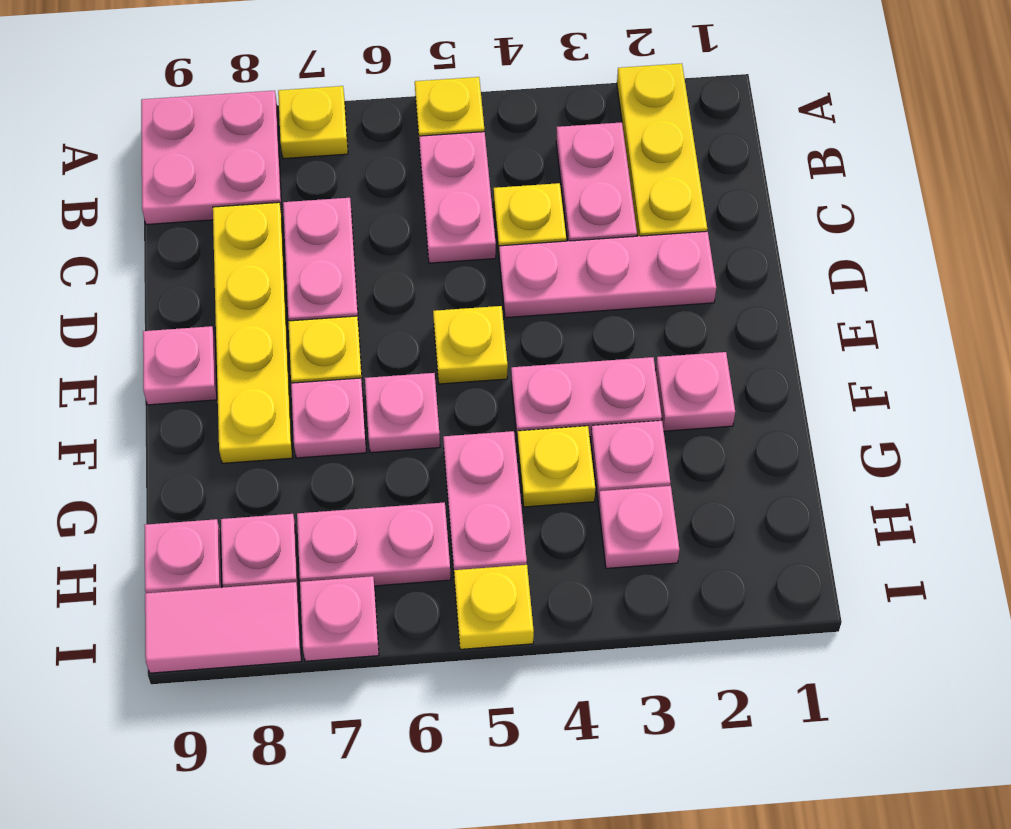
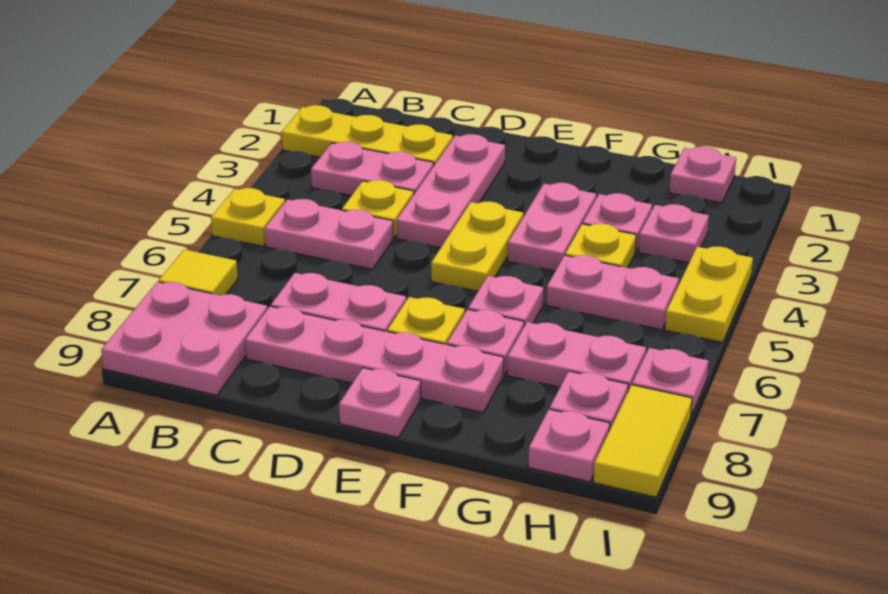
yellow 1x1 plate [278,86,348,159] -> yellow 1x1 tile [159,249,238,295]
yellow 1x4 plate [213,202,293,463] -> pink 1x4 plate [245,306,504,413]
yellow 1x1 plate [433,306,508,384] -> yellow 1x2 plate [431,202,523,291]
pink 1x1 plate [656,352,735,431] -> pink 1x1 plate moved to [669,147,736,203]
pink 1x2 plate [297,502,451,586] -> pink 1x2 plate turned to [507,322,646,391]
yellow 1x1 plate [454,565,534,649] -> yellow 1x2 plate [665,247,753,342]
pink 1x2 tile [145,582,301,673] -> yellow 1x2 tile [594,385,692,497]

